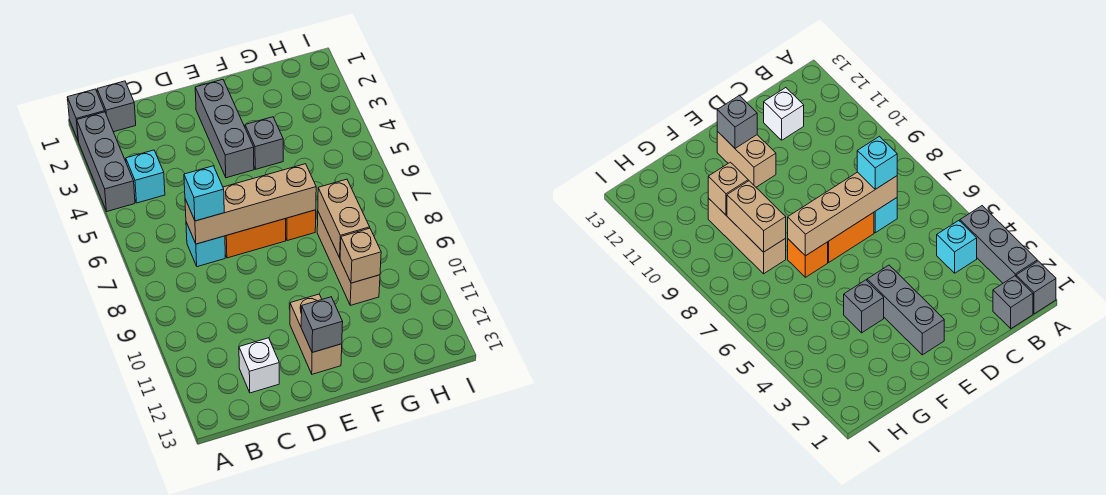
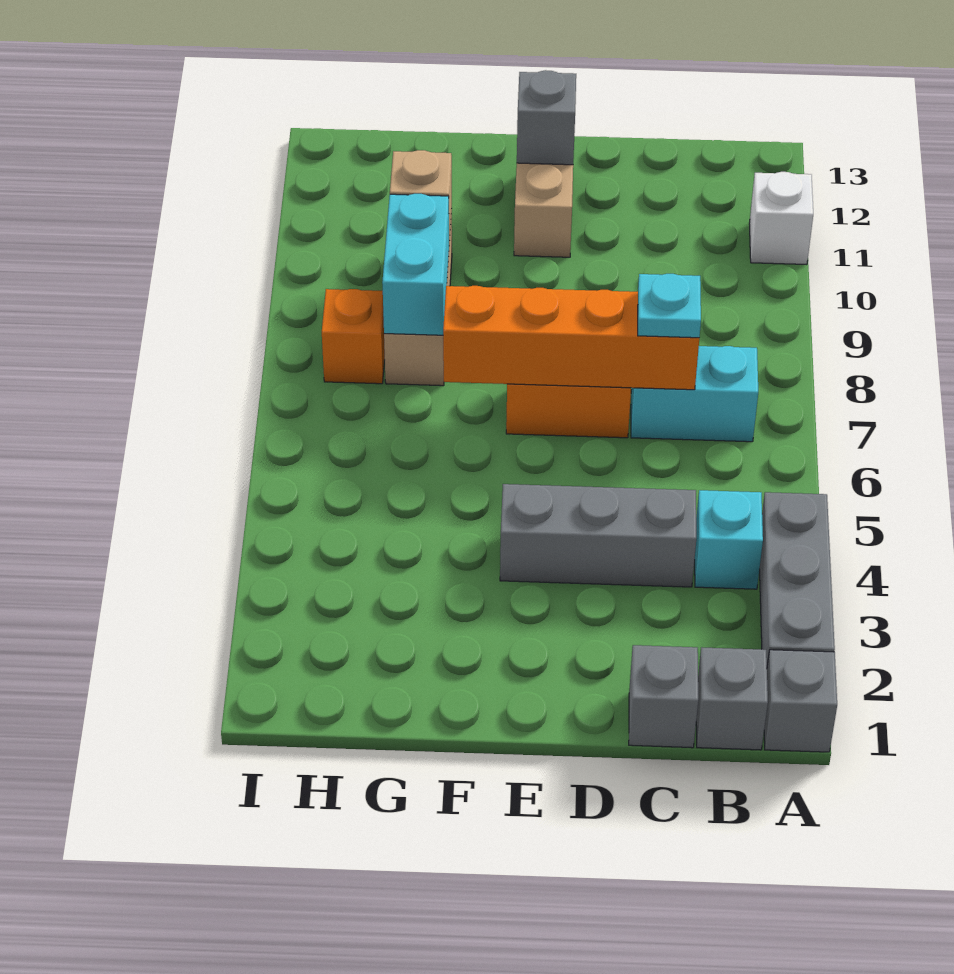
cyan 1x1 brick [186,222,225,267] -> cyan 1x2 brick [631,346,758,442]
tan 1x4 brick [185,164,316,244] -> orange 1x4 brick [443,286,699,390]
cyan 1x1 brick [184,166,224,221] -> cyan 1x1 plate [638,274,701,338]
white 1x1 brick [239,338,279,393] -> white 1x1 brick moved to [749,172,813,265]
grey 1x3 brick [195,79,254,178] -> grey 1x3 brick turned to [500,484,696,587]
grey 1x1 brick [245,117,283,169] -> grey 1x1 brick moved to [629,645,698,748]
orange 1x1 brick [286,210,316,241] -> orange 1x1 brick moved to [322,289,385,384]
tan 1x2 brick [318,179,370,258] -> cyan 1x2 brick [382,194,449,335]

